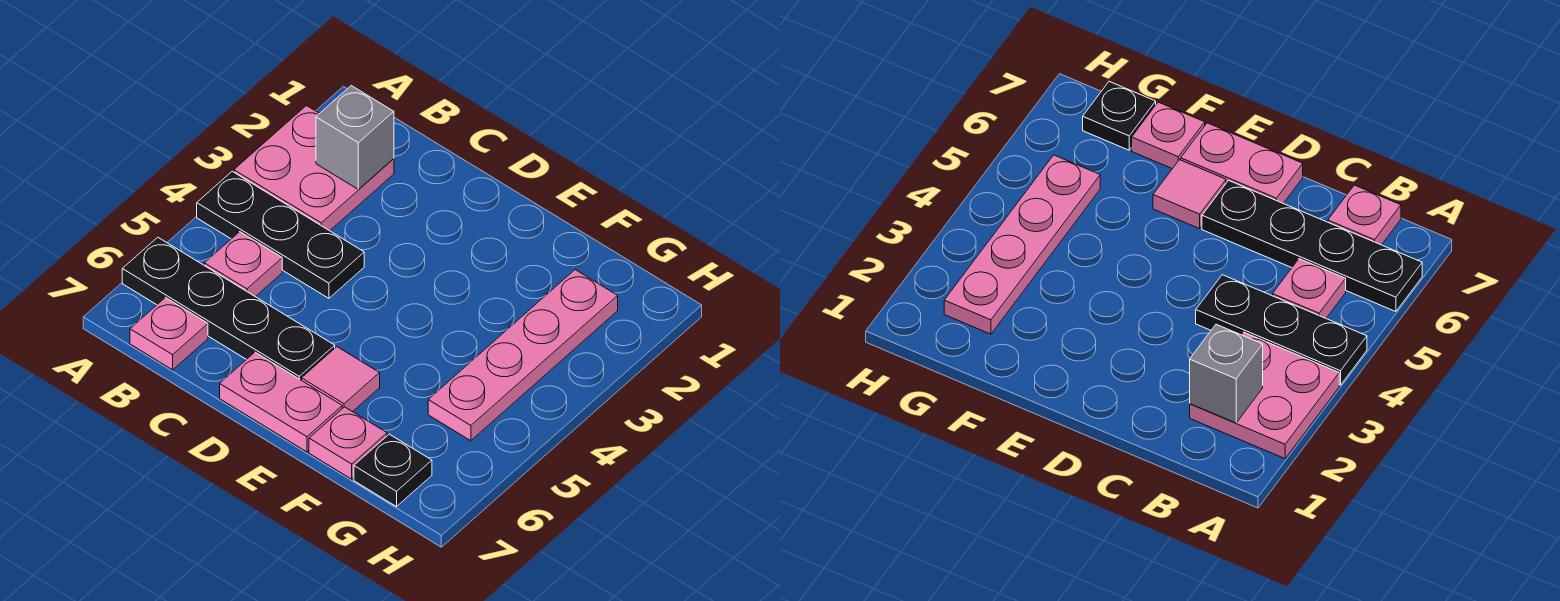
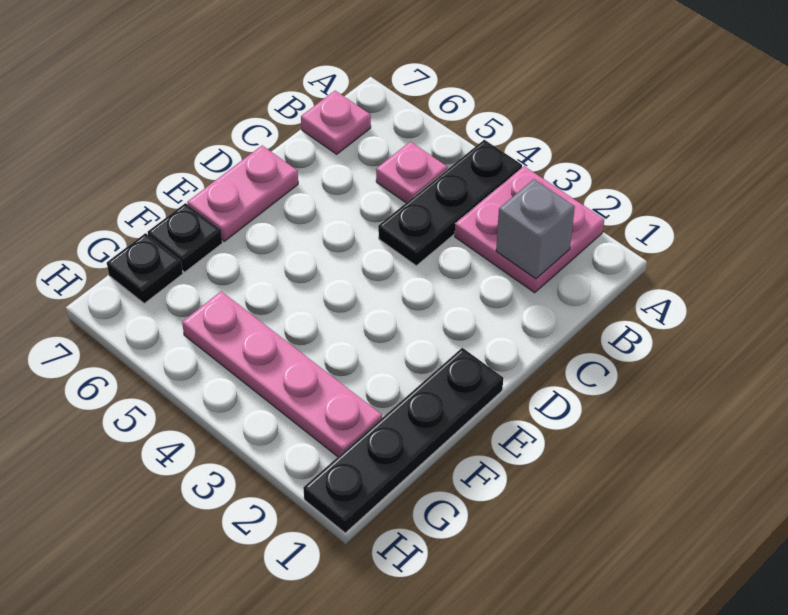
black 1x4 plate [122,237,335,380] -> black 1x4 plate moved to [303,348,503,533]
pink 1x1 tile [302,347,380,412] -> none
pink 1x1 plate [309,407,387,479] -> black 1x1 plate [148,203,222,272]

